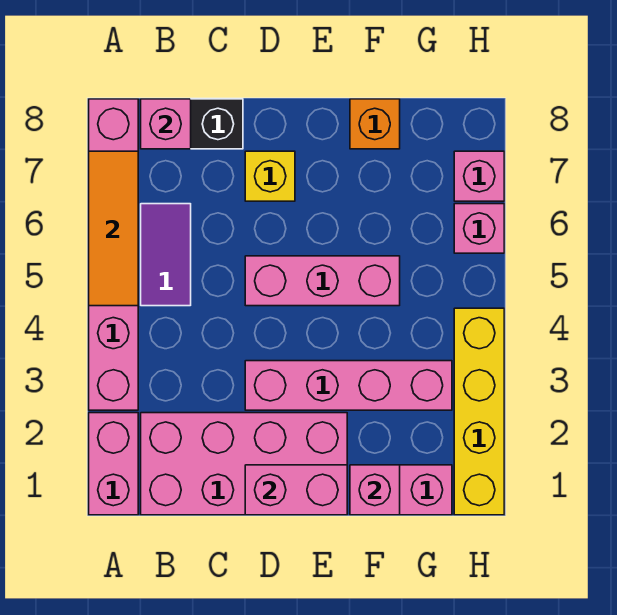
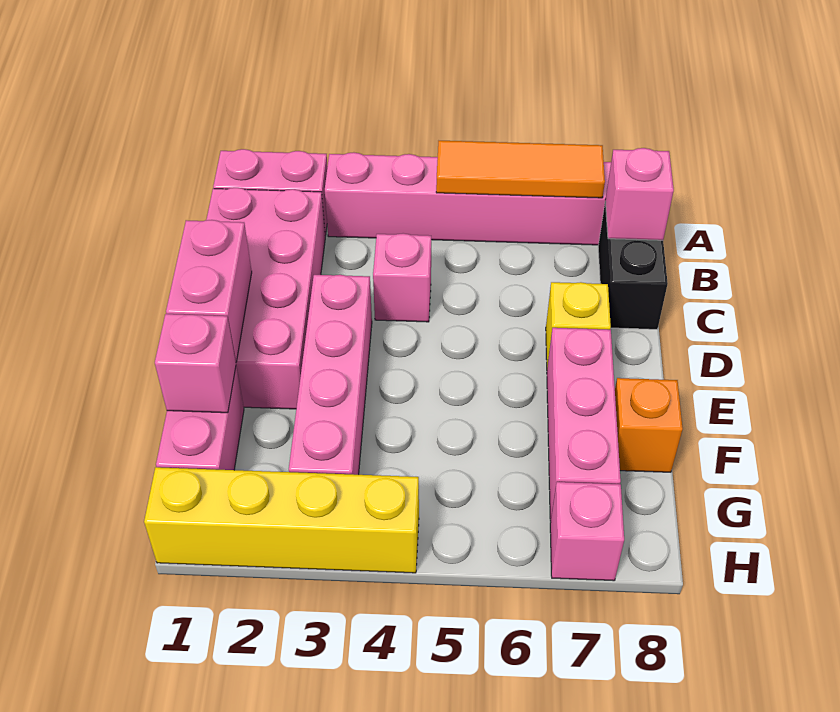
purple 1x2 tile [141,204,191,306] -> none
pink 1x3 brick [245,256,400,306] -> pink 1x3 brick moved to [547,328,621,521]
pink 1x1 brick [454,204,504,253] -> pink 1x1 brick moved to [373,233,431,322]

